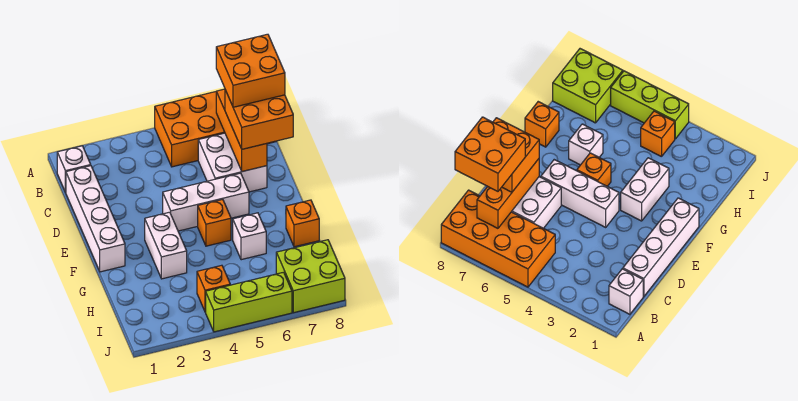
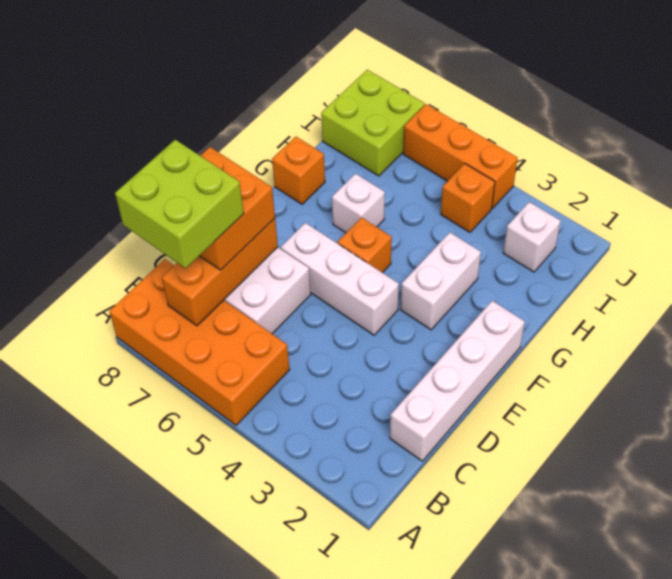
white 1x1 brick [57,146,91,192] -> white 1x1 brick moved to [503,202,561,272]
orange 2x2 brick [216,34,285,107] -> lime 2x2 brick [115,140,244,268]
lime 1x3 brick [206,272,292,332] -> orange 1x3 brick [403,104,518,208]

